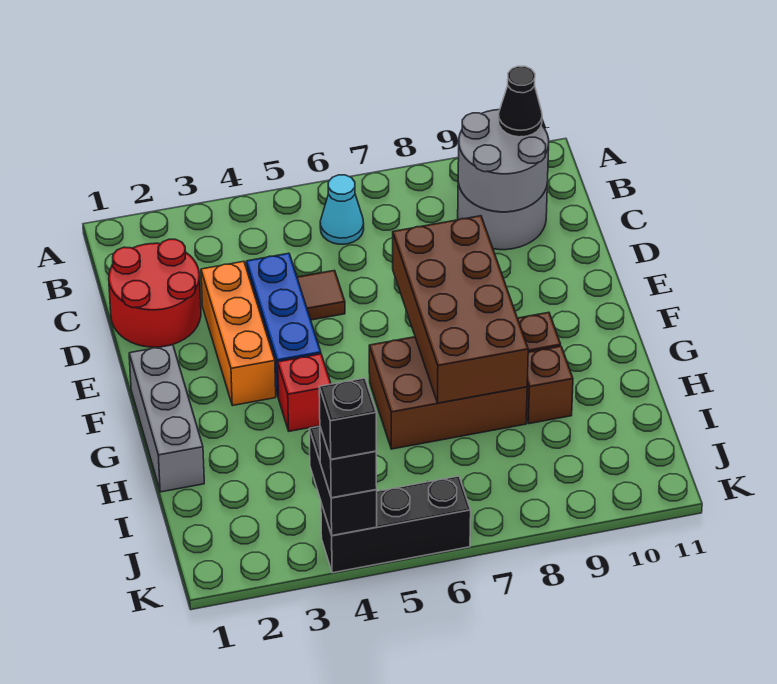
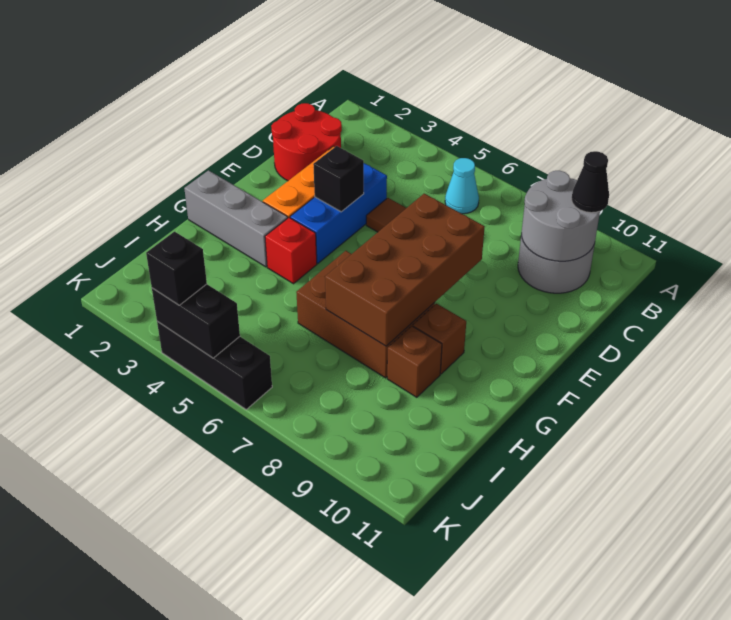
grey 1x3 brick [129,345,204,492] -> grey 1x3 brick turned to [184,170,288,267]
black 1x2 brick [309,426,377,536] -> black 1x2 brick turned to [152,284,240,358]
black 1x1 brick [319,378,376,459] -> black 1x1 brick moved to [313,146,364,212]

